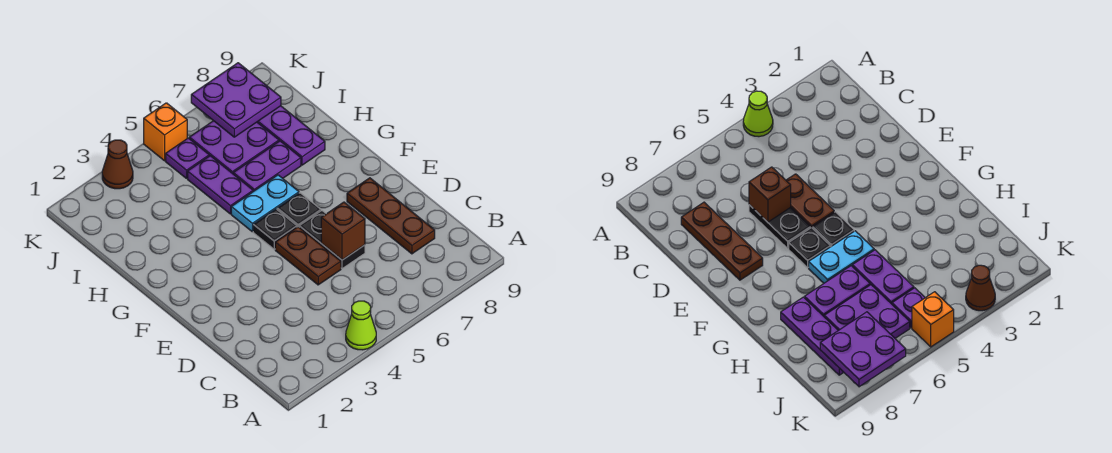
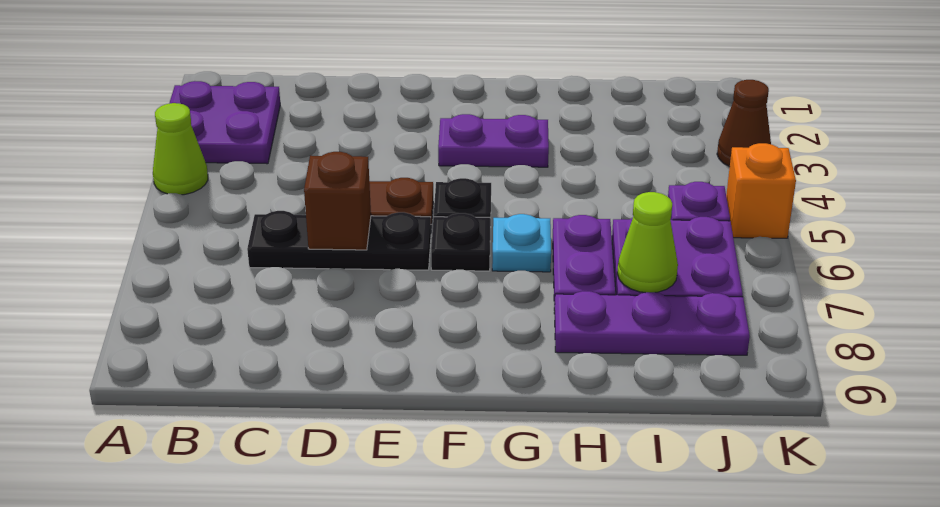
brown 1x3 plate [347,178,435,254] -> none
black 1x2 plate [299,211,365,269] -> black 1x3 plate [247,211,431,270]
cyan 1x2 plate [231,175,299,232] -> cyan 1x1 plate [492,214,551,272]
purple 1x2 plate [188,156,253,214] -> purple 1x2 plate moved to [438,114,549,167]
none -> lime 1x1 cone [617,192,678,293]
purple 2x2 plate [191,63,281,137] -> purple 2x2 plate moved to [169,81,280,164]

